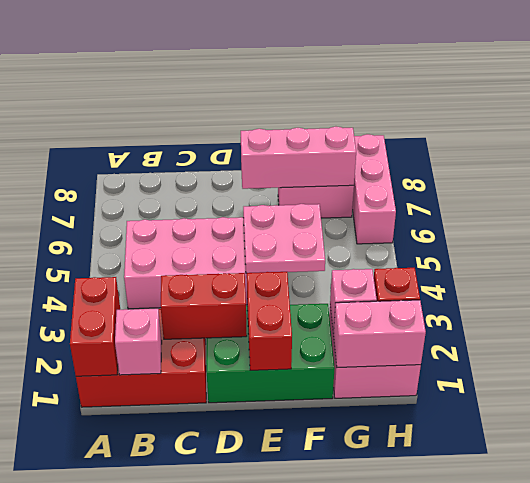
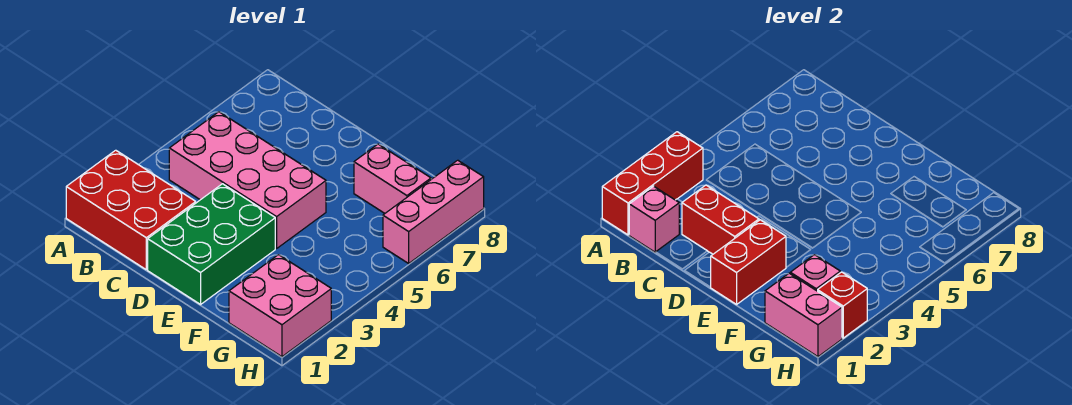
red 1x2 brick [70,277,120,376] -> red 1x3 brick [602,132,703,235]
green 2x3 brick [206,304,335,403] -> green 2x3 brick turned to [148,184,275,304]
pink 2x2 plate [243,204,325,273] -> none
pink 1x3 brick [241,126,356,189] -> none

